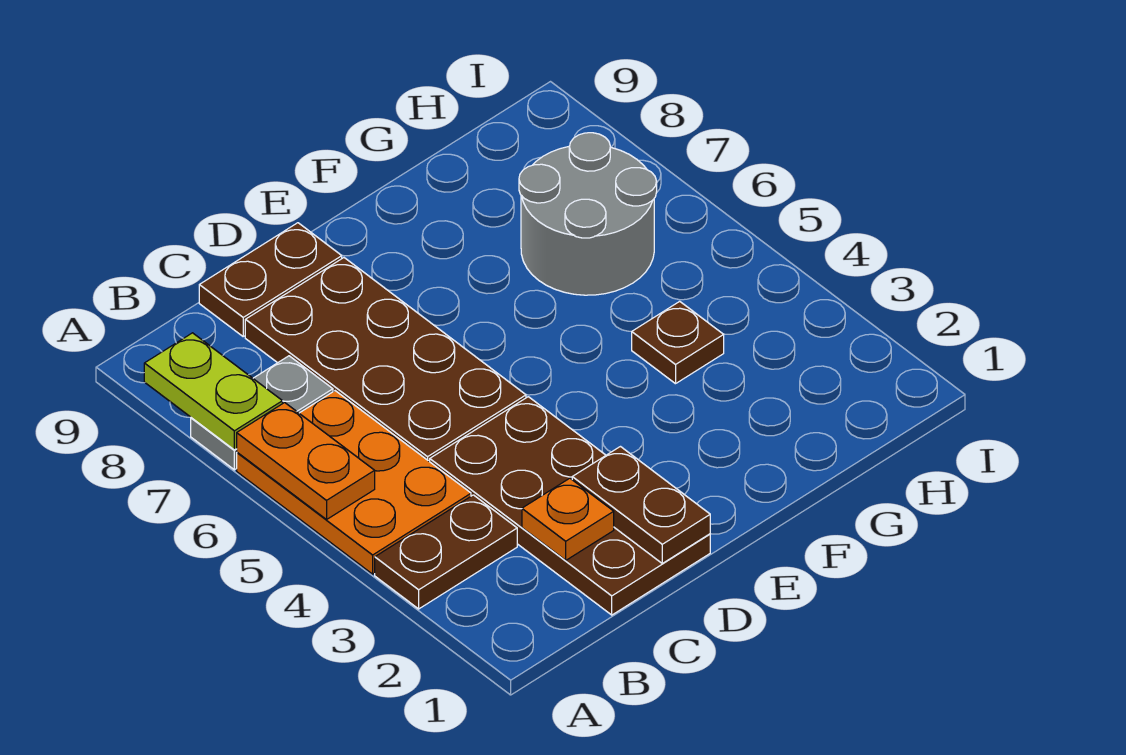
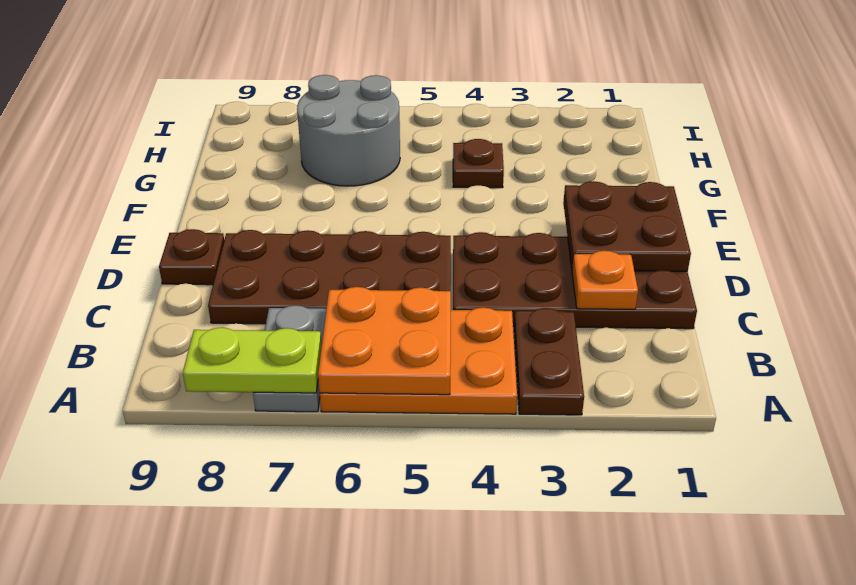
orange 1x2 plate [237,403,375,519] -> orange 2x2 plate [318,287,451,395]
brown 1x2 plate [199,223,342,336] -> brown 1x1 plate [159,229,224,285]
brown 1x2 plate [572,447,710,563] -> brown 2x2 plate [563,181,691,271]

